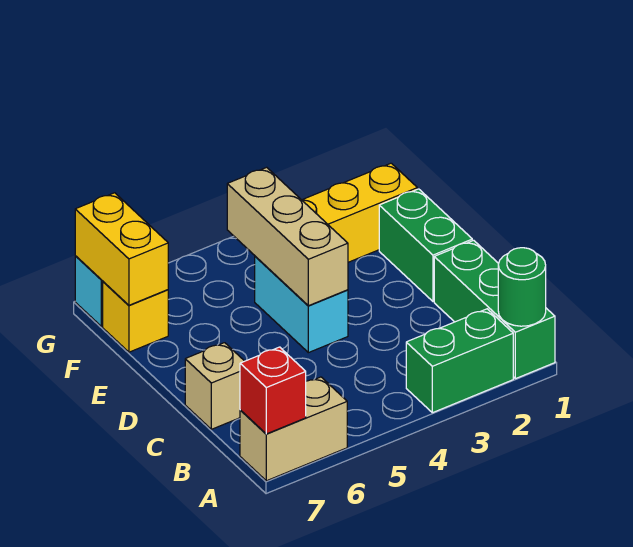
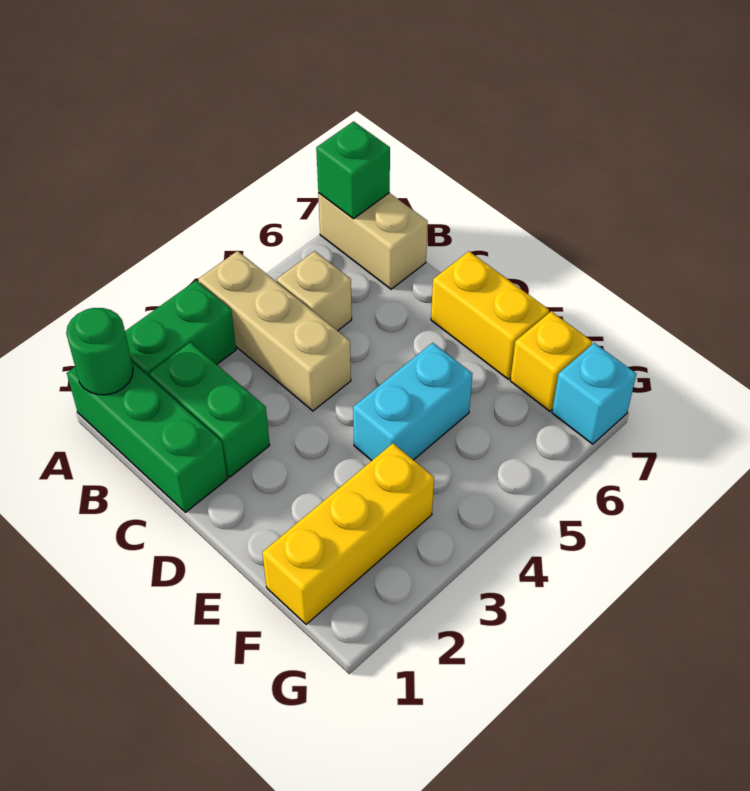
tan 1x2 brick [240,377,347,481] -> tan 1x2 brick turned to [318,193,428,289]
red 1x1 brick [240,347,306,434] -> green 1x1 brick [316,122,390,219]
tan 1x1 brick [185,343,244,429] -> tan 1x1 brick moved to [276,251,352,331]
green 1x2 brick [379,189,472,301] -> green 1x2 brick moved to [149,342,270,477]
cyan 1x2 brick [255,256,348,353] -> cyan 1x2 brick turned to [353,343,472,461]
tan 1x3 brick [227,167,348,306] -> tan 1x3 brick moved to [198,251,351,411]
yellow 1x2 brick [75,193,168,305] -> yellow 1x2 brick moved to [431,251,549,379]

